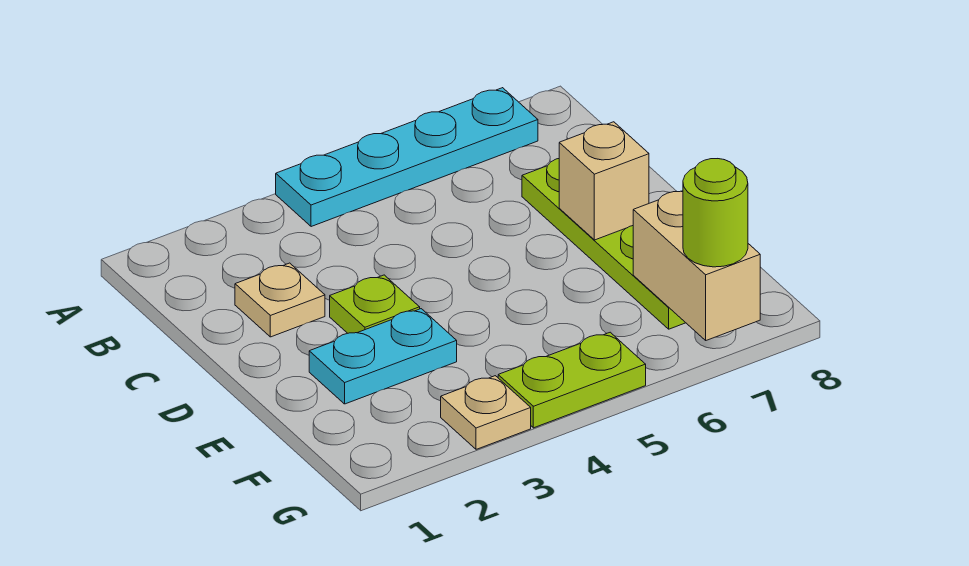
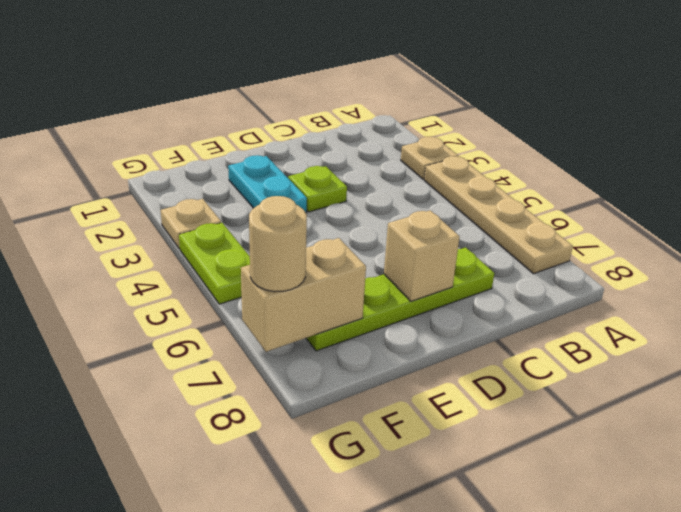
cyan 1x4 plate [276,88,538,227] -> tan 1x4 plate [424,156,573,274]
tan 1x1 plate [235,263,325,337] -> tan 1x1 plate moved to [401,137,458,179]
lime 1x1 round brick [683,159,748,267] -> tan 1x1 round brick [249,196,307,292]

